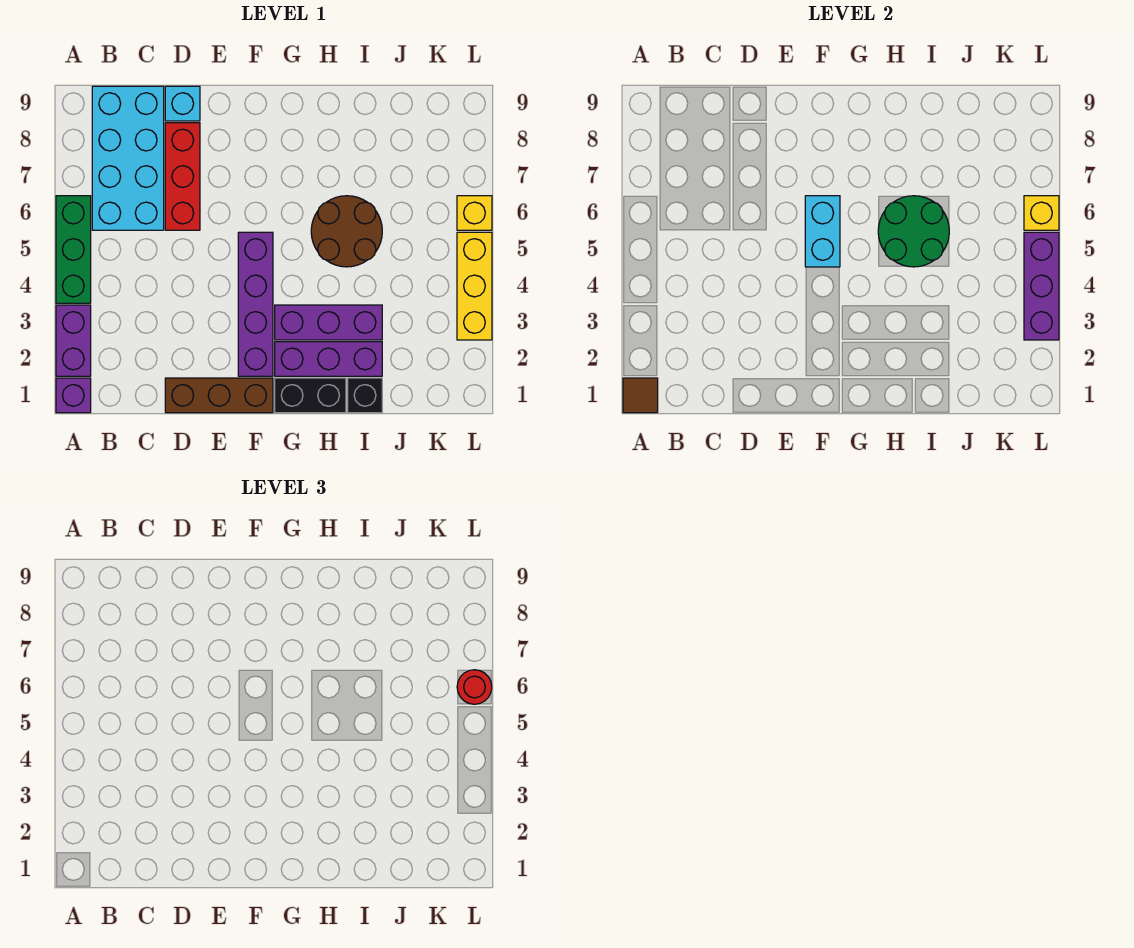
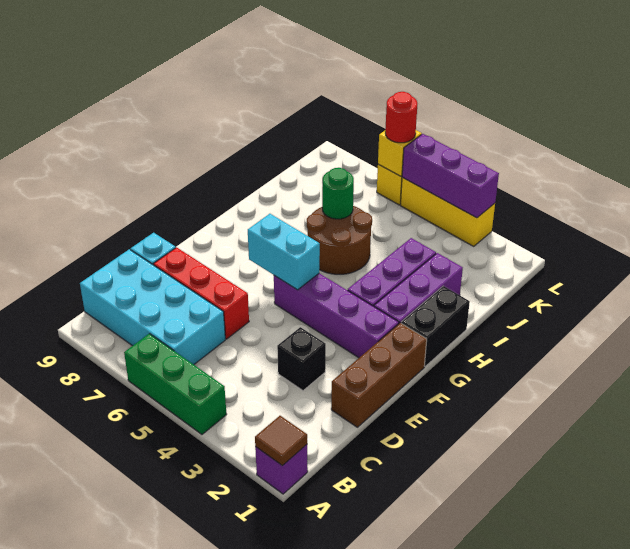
purple 1x2 brick [56,305,91,376] -> none
green 2x2 round brick [878,196,949,267] -> green 1x1 round brick [322,168,354,219]
black 1x1 brick [348,378,382,413] -> black 1x1 brick moved to [277,327,326,391]

